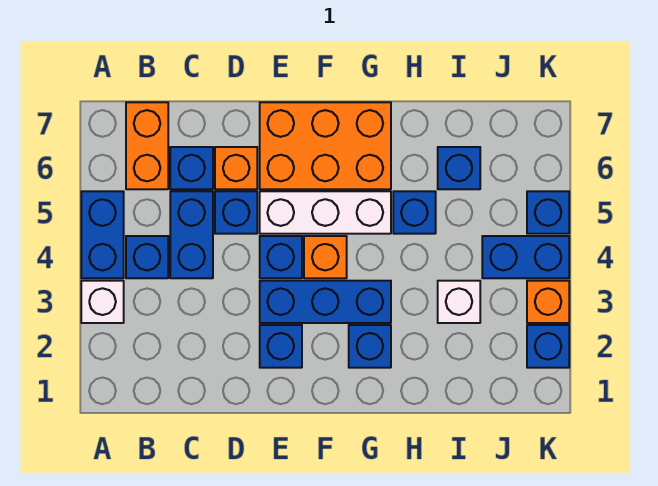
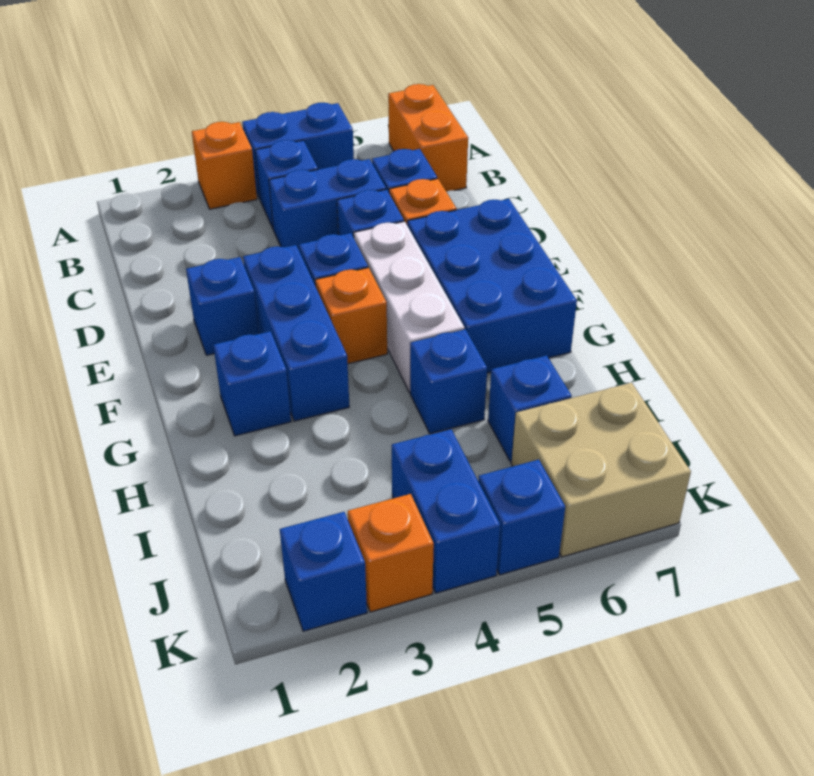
white 1x1 brick [81,281,124,323] -> orange 1x1 brick [192,122,257,209]
orange 1x2 brick [126,102,168,189] -> orange 1x2 brick turned to [388,84,468,191]
orange 2x3 brick [260,102,391,189] -> blue 2x3 brick [407,199,577,373]
white 1x1 brick [438,281,480,323] -> none
none -> tan 2x2 brick [512,383,691,557]

